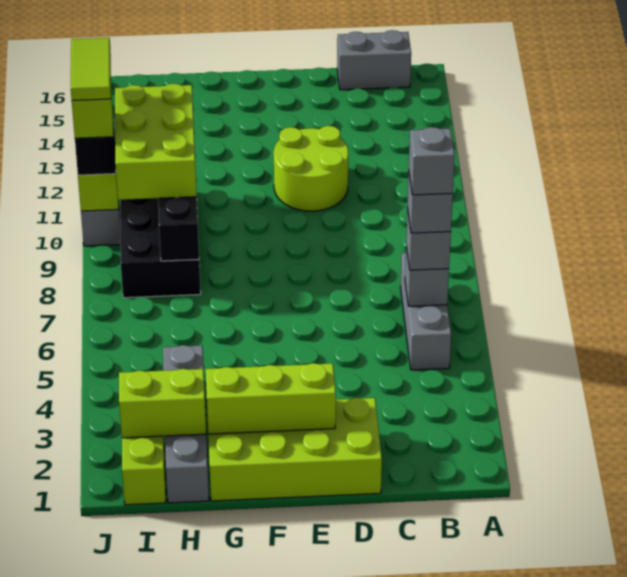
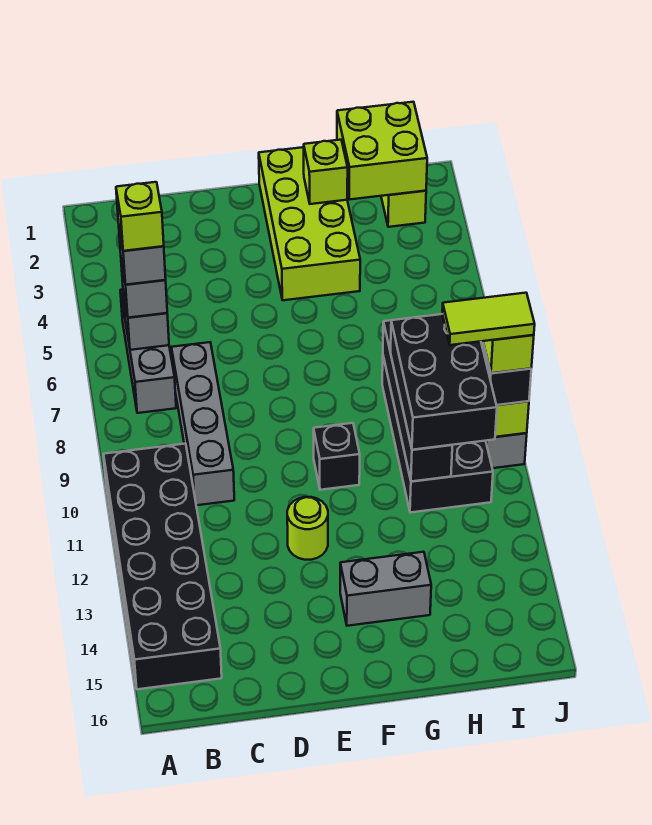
none -> black 2x6 brick [104,444,222,689]
grey 1x1 brick [409,127,455,195] -> lime 1x1 brick [116,182,164,251]
grey 1x2 brick [337,30,411,90] -> grey 1x2 brick moved to [340,552,431,626]
lime 2x4 brick [208,398,382,501] -> lime 2x4 brick turned to [259,147,360,300]
lime 2x2 round brick [274,126,348,211] -> lime 1x1 round brick [287,497,328,560]
lime 1x3 brick [206,363,336,434] -> lime 1x1 brick [304,140,348,204]
none -> black 1x1 brick [314,423,360,490]
grey 1x4 brick [163,345,209,503] -> grey 1x4 brick moved to [171,342,234,505]
lime 1x2 brick [119,369,206,438] -> lime 2x2 brick [337,102,427,199]
lime 2x3 brick [115,84,197,200] -> black 2x3 brick [391,314,497,450]
lime 1x2 tile [71,38,111,101] -> lime 1x2 tile turned to [442,293,535,345]

